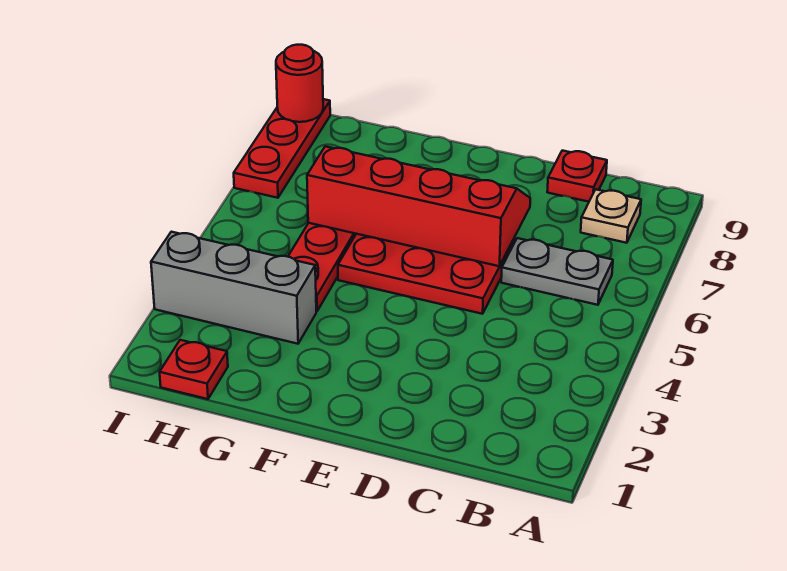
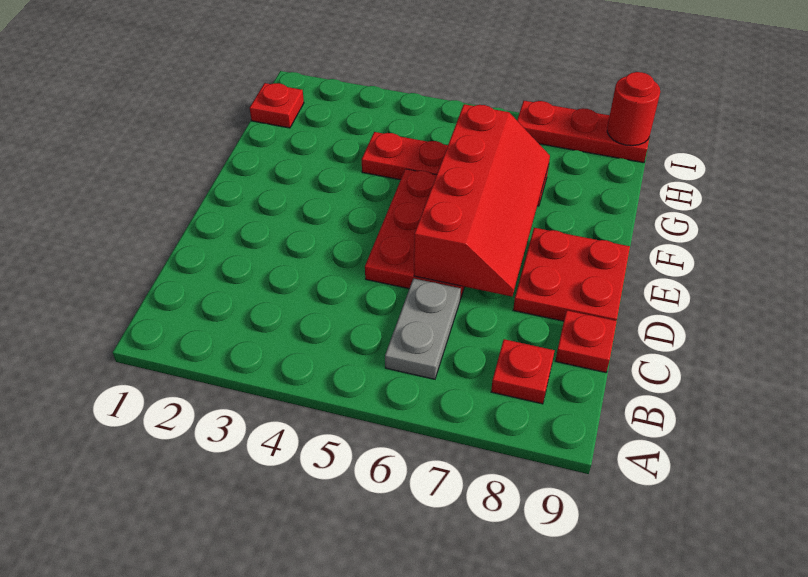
tan 1x1 plate [581,189,641,243] -> red 1x1 plate [491,339,555,404]
none -> red 2x2 plate [513,228,630,321]
grey 1x3 brick [151,232,316,344] -> none

